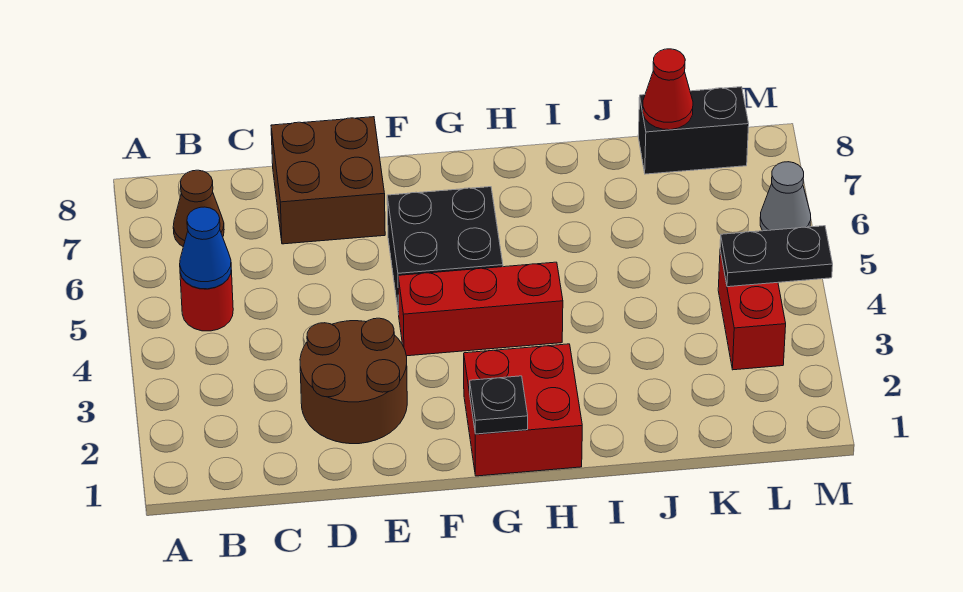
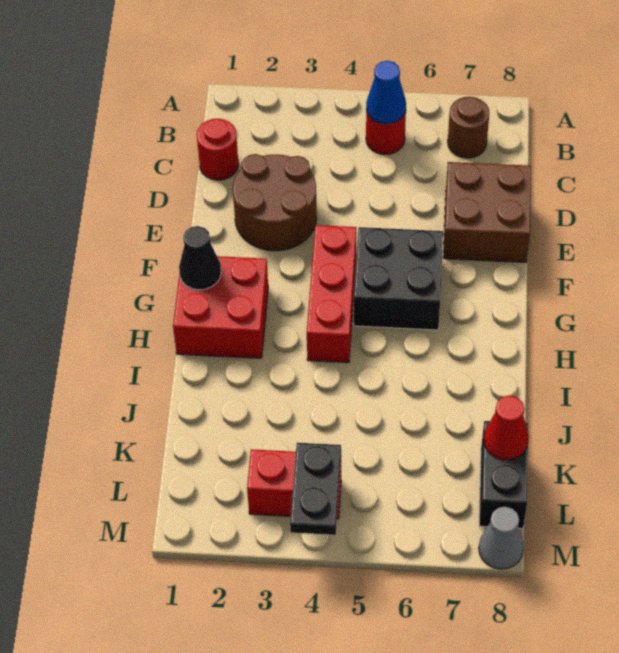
brown 1x1 cone [173,170,224,247] -> brown 1x1 round brick [448,97,489,158]
none -> red 1x1 round brick [197,119,239,180]
black 1x1 plate [470,376,528,434] -> black 1x1 cone [179,226,221,290]
grey 1x1 cone [760,162,811,231] -> grey 1x1 cone moved to [479,507,524,569]

